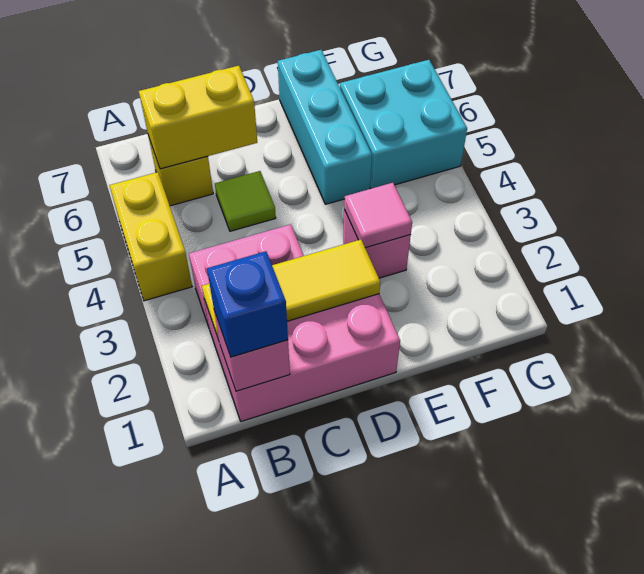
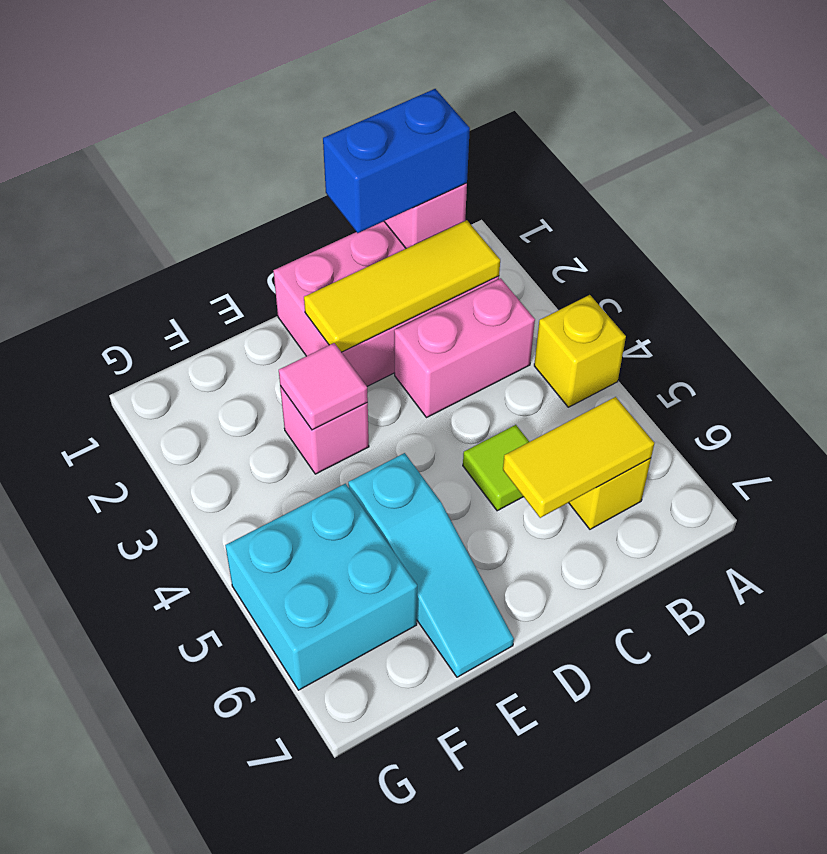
yellow 1x2 brick [109,172,192,301] -> yellow 1x1 brick [534,295,626,407]
blue 1x1 brick [207,251,288,357] -> blue 1x2 brick [323,89,470,233]
yellow 1x2 brick [139,66,257,169] -> yellow 1x2 tile [503,397,654,518]
cyan 1x3 brick [278,50,372,204] -> cyan 1x3 slope [348,453,514,677]

